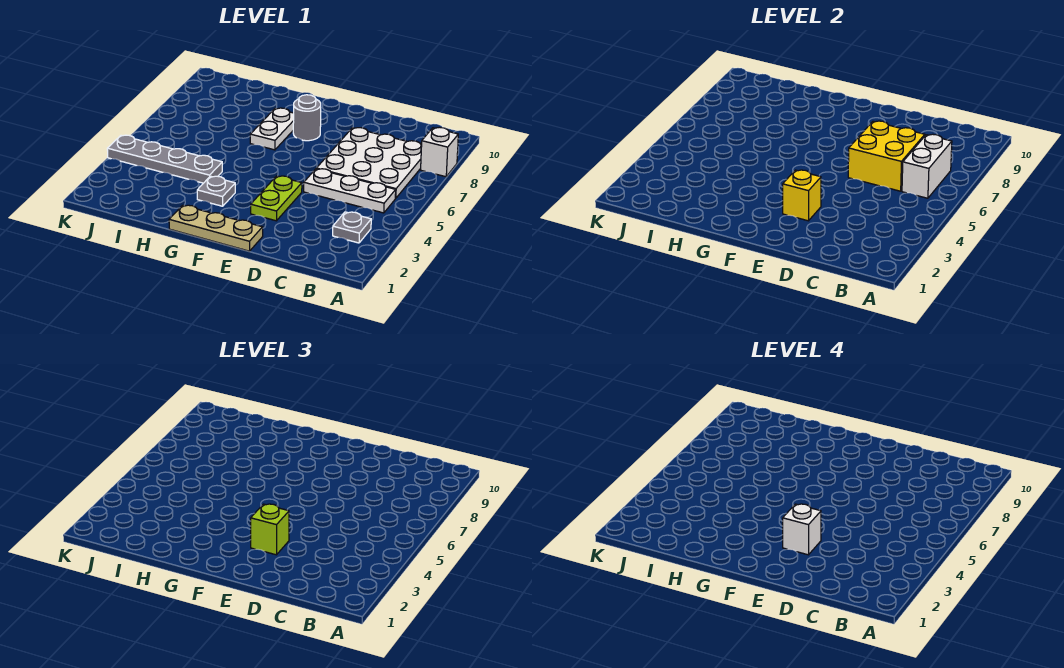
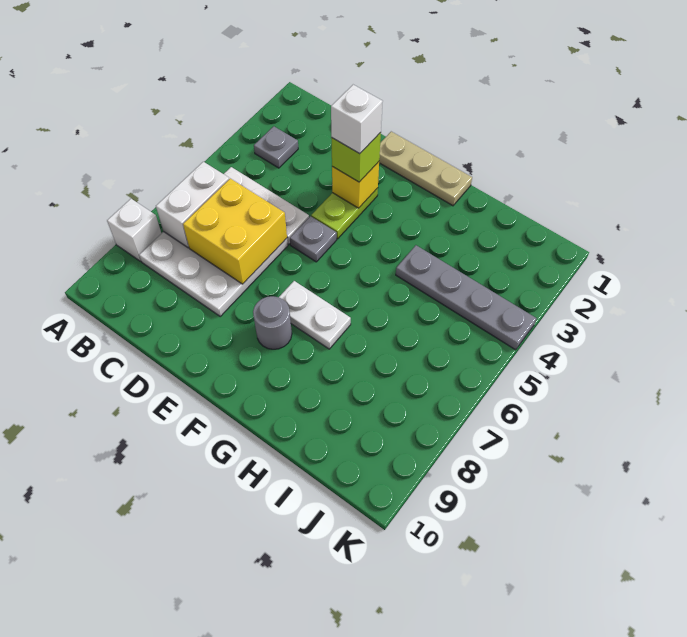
grey 1x1 plate [197,176,235,206] -> grey 1x1 plate moved to [290,216,337,262]
white 1x2 plate [250,108,294,150] -> white 1x2 plate turned to [279,281,351,349]

